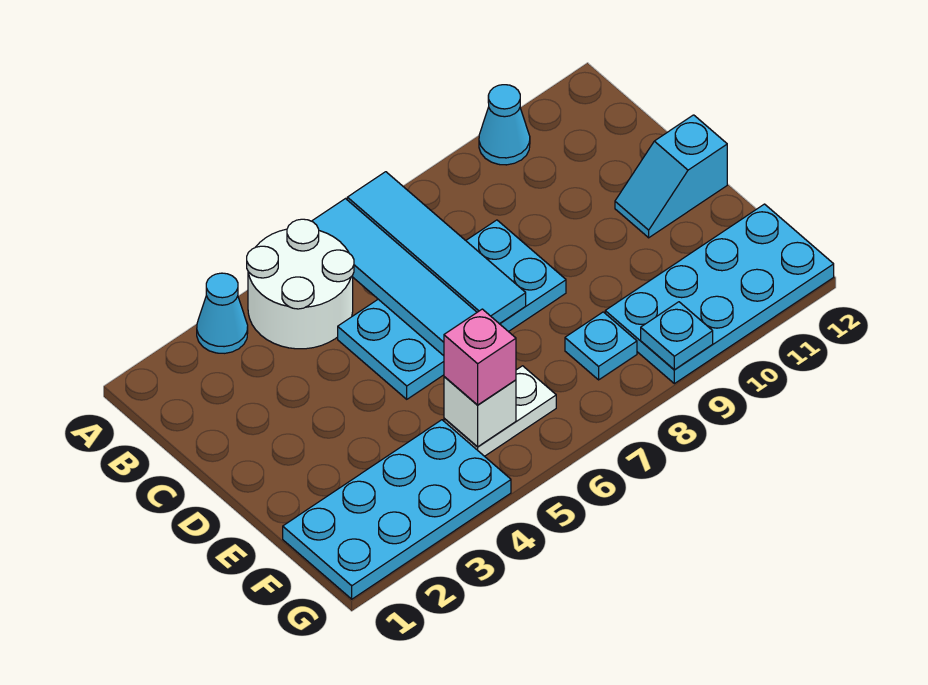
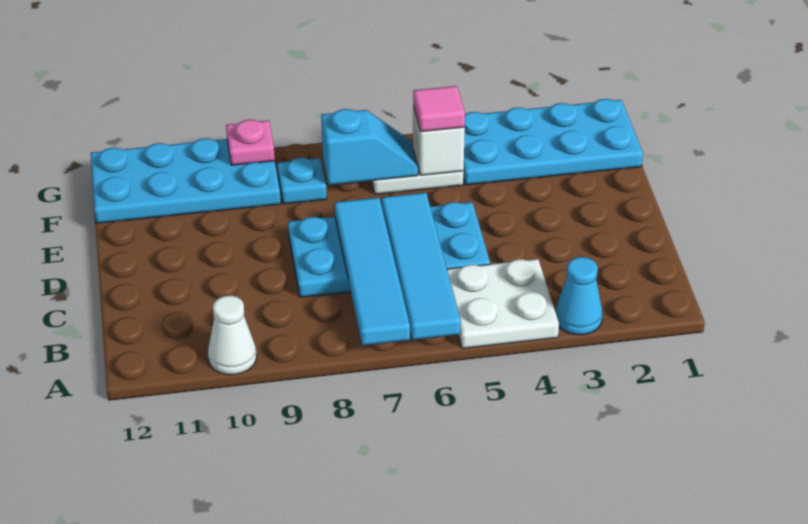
white 2x2 round brick [247,219,354,349] -> white 2x2 plate [447,259,559,349]
cyan 1x1 cone [479,85,530,165] -> white 1x1 cone [208,296,256,375]
cyan 1x2 slope [615,115,727,238] -> cyan 1x2 slope moved to [321,109,418,185]
pink 1x1 brick [444,309,516,405] -> pink 1x1 tile [413,86,465,132]
cyan 1x1 plate [641,302,713,370] -> pink 1x1 plate [226,120,275,165]

